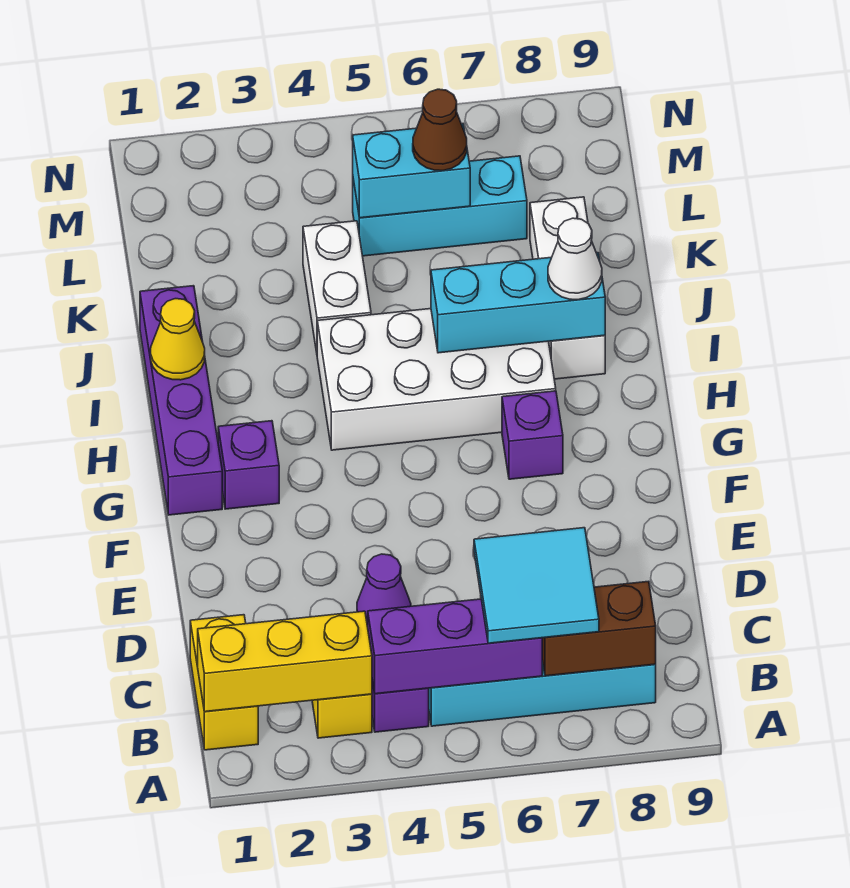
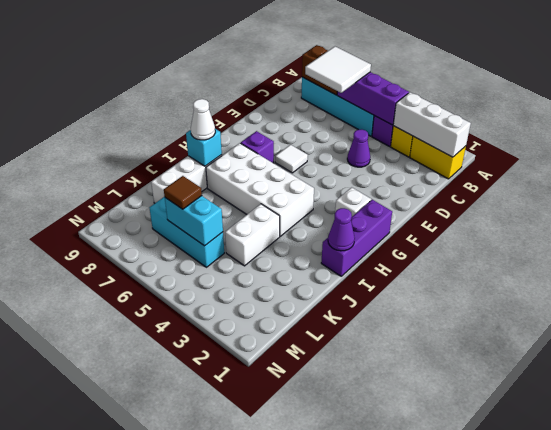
yellow 1x2 brick [190,615,258,750] -> yellow 1x2 brick turned to [410,136,466,179]
yellow 1x3 brick [198,611,372,712] -> white 1x3 brick [393,92,471,157]
cyan 2x2 tile [474,528,599,643] -> white 2x2 tile [305,47,371,93]
none -> white 1x1 tile [275,145,308,173]
purple 1x4 brick [140,286,222,515] -> purple 1x3 brick [321,200,392,276]
purple 1x1 brick [218,421,279,509] -> white 1x1 brick [335,187,371,216]
yellow 1x1 cone [151,299,205,380] -> purple 1x1 cone [328,208,355,251]
cyan 1x3 brick [431,253,605,353] -> cyan 1x1 brick [186,129,222,166]
brown 1x1 cone [413,89,467,171] -> brown 1x1 tile [164,176,202,209]

